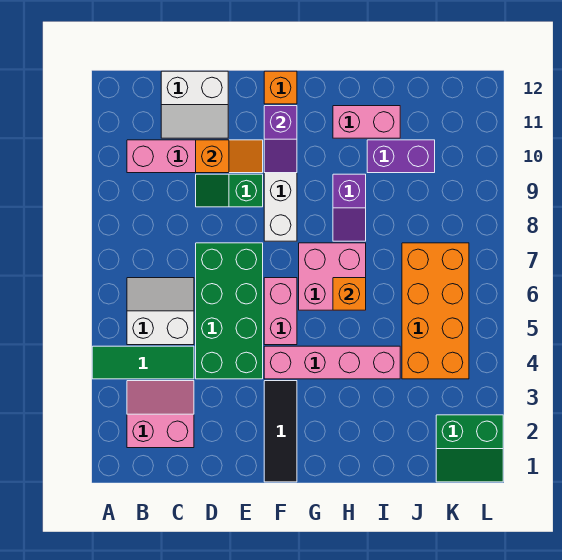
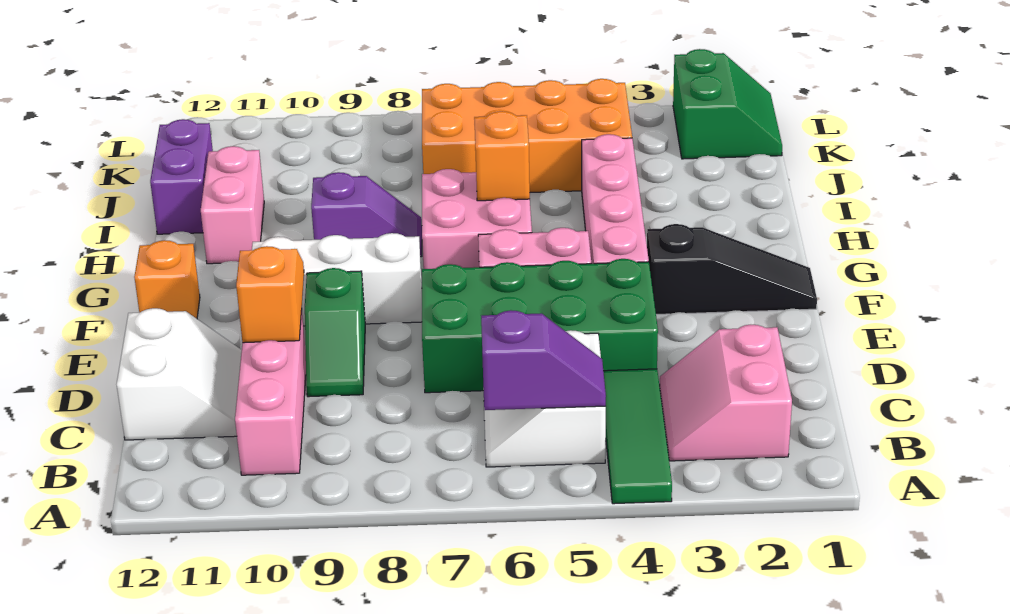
black 1x3 tile [264,381,297,482] -> black 1x3 slope [647,224,817,314]
purple 1x2 slope [264,106,297,173] -> purple 1x2 slope moved to [481,310,606,410]
purple 1x2 brick [367,140,435,173] -> purple 1x2 brick moved to [150,119,213,234]

